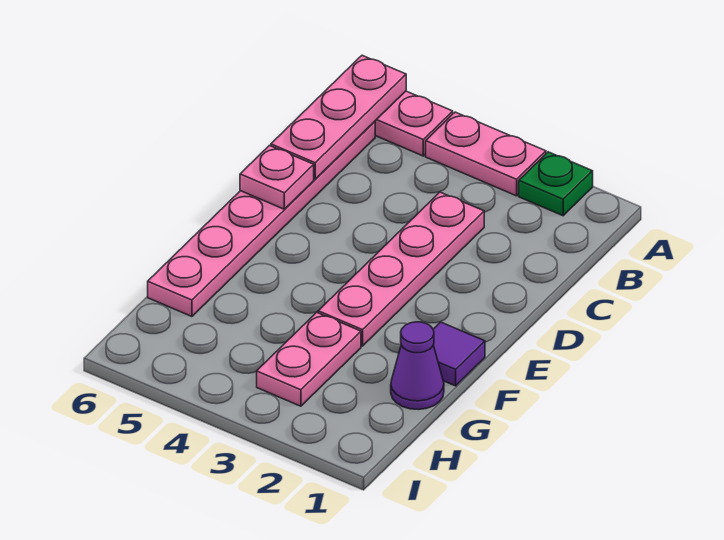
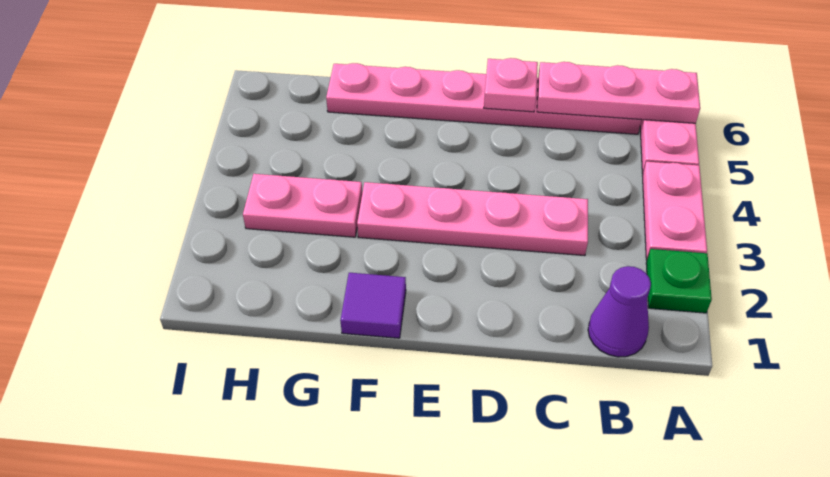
purple 1x1 cone [391,322,444,410] -> purple 1x1 cone moved to [588,266,651,357]

